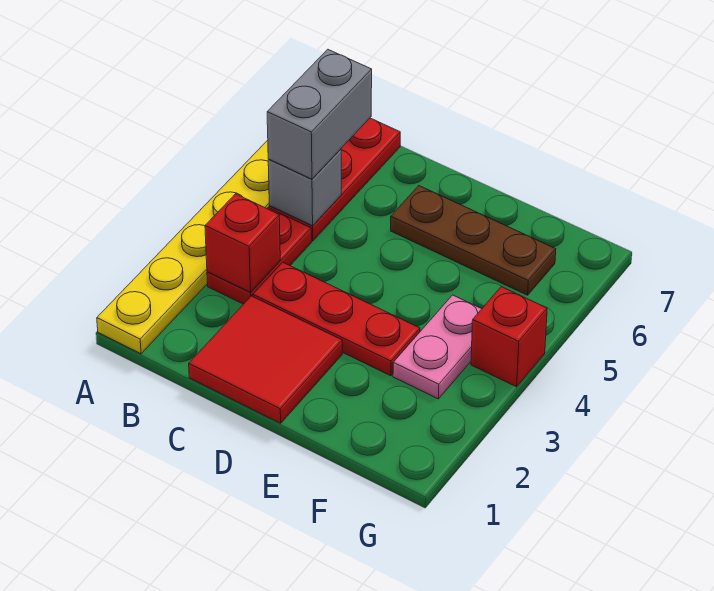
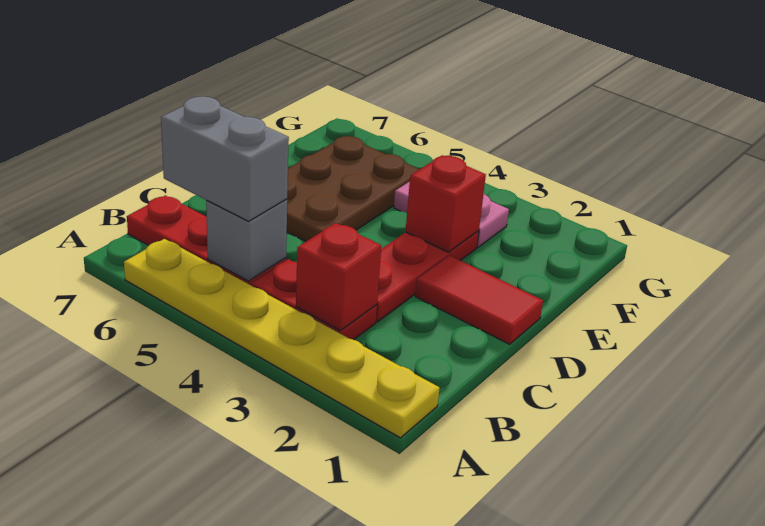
red 2x2 tile [189,296,342,423] -> red 1x2 tile [415,255,543,344]
brown 1x3 plate [391,186,556,295] -> brown 2x3 plate [287,136,419,241]
red 1x1 brick [471,287,547,387] -> red 1x1 brick moved to [406,155,486,252]

